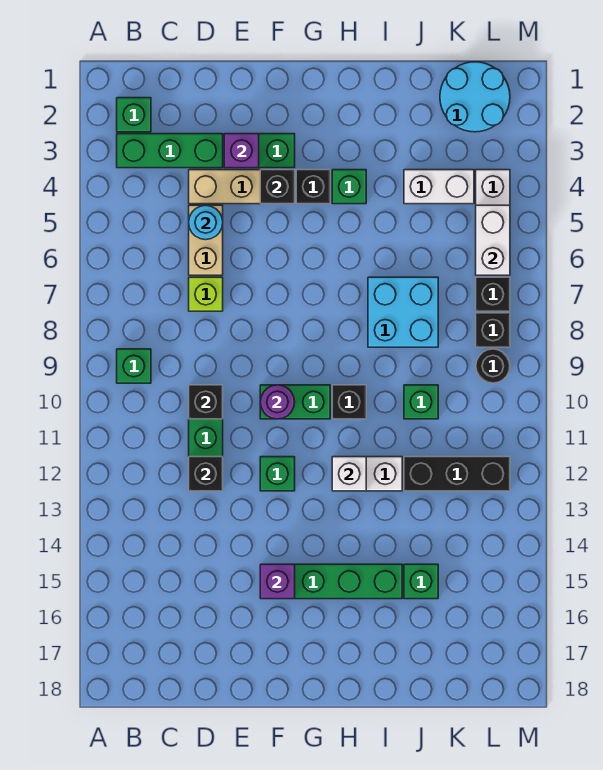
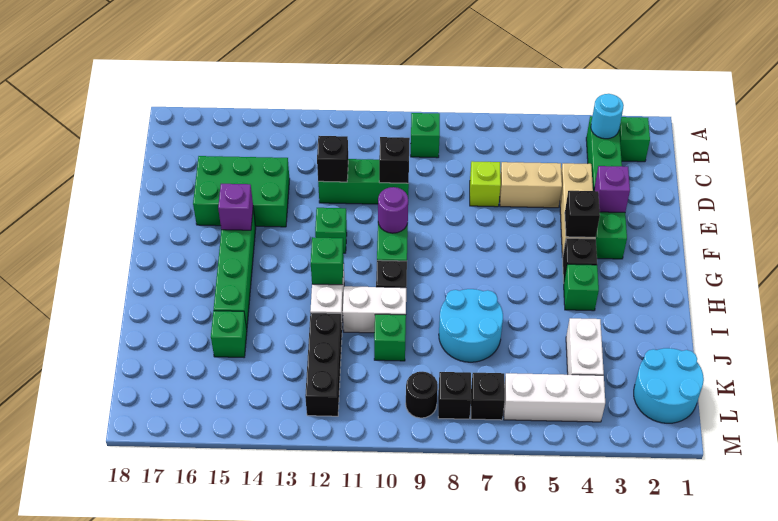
cyan 1x1 round brick [189,205,223,240] -> cyan 1x1 round brick moved to [591,94,624,139]
none -> green 2x3 brick [193,156,290,227]
white 1x1 brick [332,457,366,491] -> green 1x1 brick [311,237,344,285]
cyan 2x2 brick [368,277,438,347] -> cyan 2x2 round brick [439,289,503,362]
white 1x2 brick [476,205,510,275] -> white 1x2 brick moved to [343,286,406,333]

